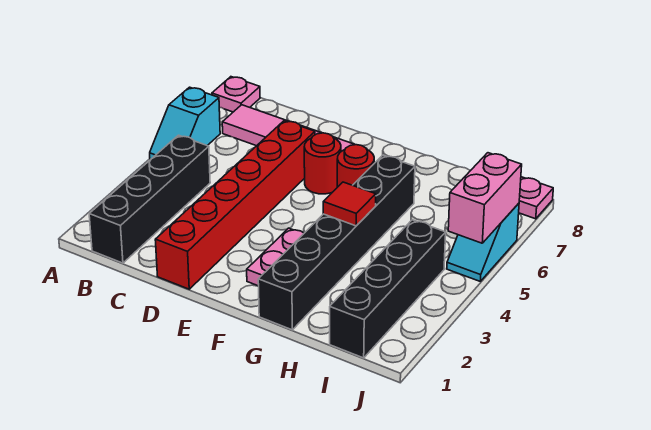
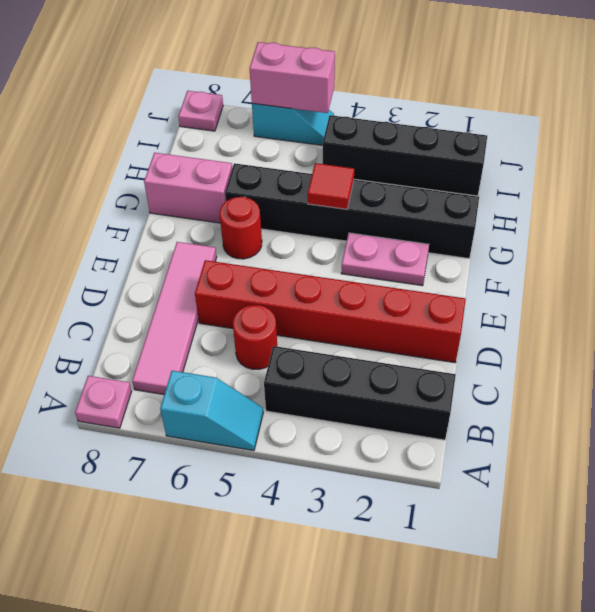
red 1x1 round brick [304,133,341,194] -> red 1x1 round brick moved to [233,305,277,369]
none -> pink 1x2 brick [144,153,232,223]

